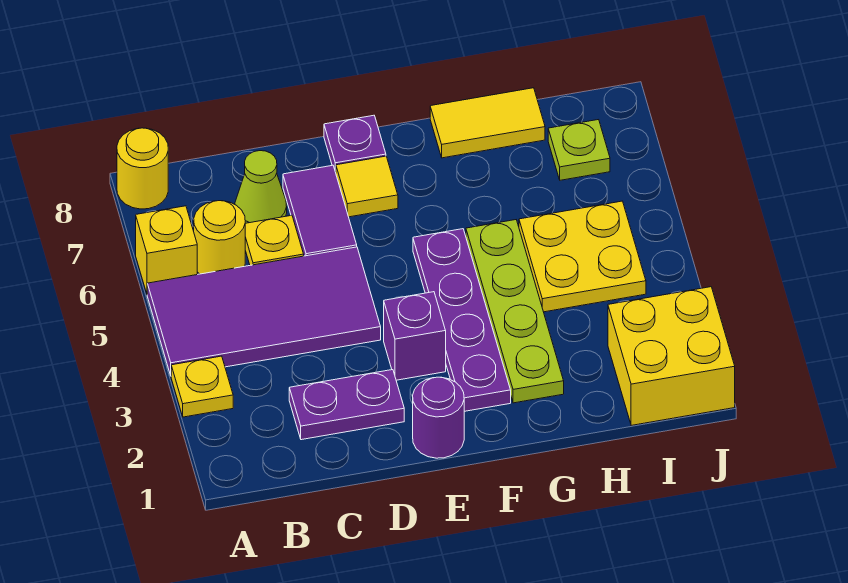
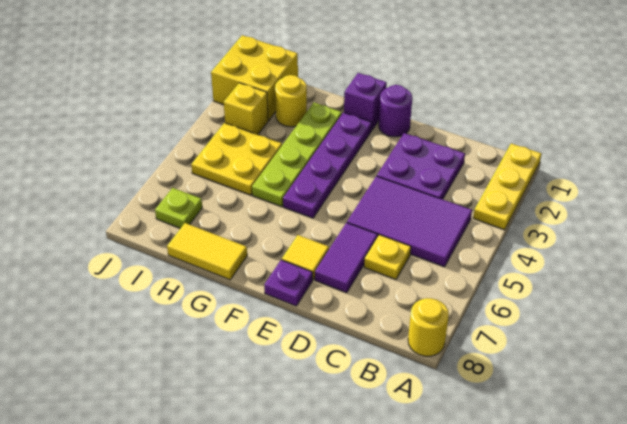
yellow 1x1 plate [171,356,233,417] -> yellow 1x3 plate [473,143,541,230]
purple 2x4 tile [147,247,381,375] -> purple 2x3 tile [347,176,472,267]
yellow 1x1 brick [136,206,197,293] -> yellow 1x1 brick moved to [224,83,268,134]
yellow 1x1 round brick [194,201,245,274] -> yellow 1x1 round brick moved to [275,75,307,127]
purple 1x2 plate [289,370,404,440] -> purple 2x2 plate [377,133,465,199]
lime 1x1 cone [235,151,287,223] -> none
purple 1x1 brick [384,292,446,380] -> purple 1x1 brick moved to [344,73,387,130]

